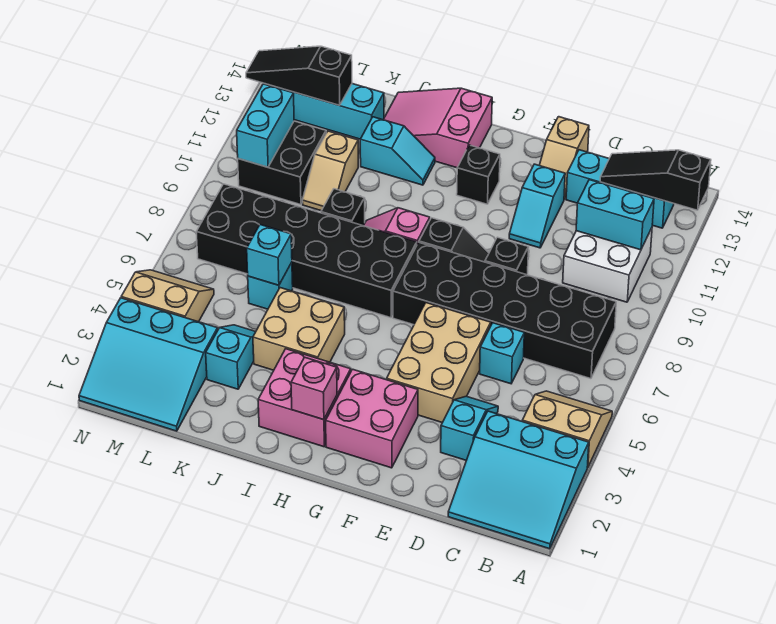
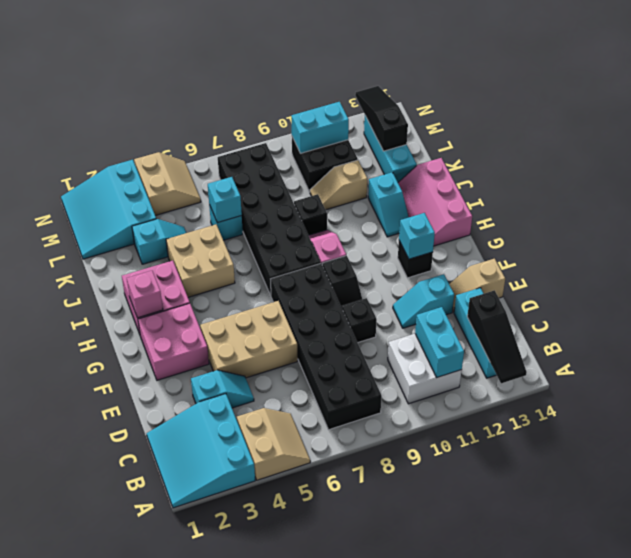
black 1x3 slope [600,150,711,210] -> black 1x3 slope turned to [467,290,527,383]
cyan 1x1 brick [480,323,524,384] -> cyan 1x1 brick moved to [399,213,435,259]
pink 2x3 slope [383,88,492,168] -> pink 2x3 slope turned to [398,158,472,246]

